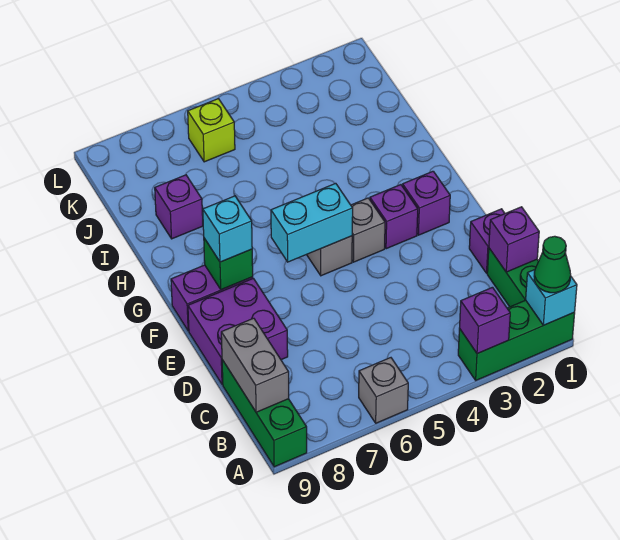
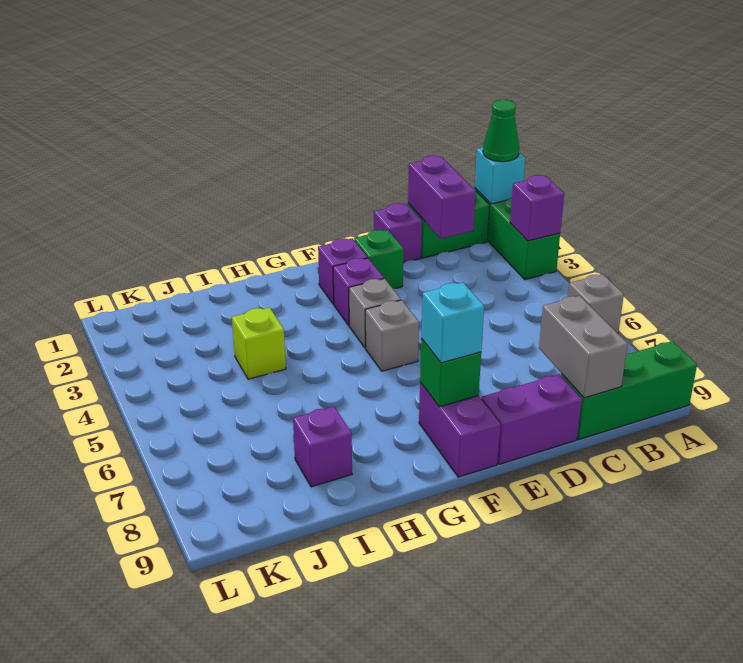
grey 1x2 brick [221,318,289,412] -> grey 1x2 brick turned to [539,296,628,398]
purple 1x1 brick [489,207,539,272] -> purple 1x2 brick [408,156,476,239]
purple 2x2 brick [188,278,288,384] -> purple 1x2 brick [481,374,582,464]
none -> green 1x1 brick [354,230,403,289]
cyan 1x2 brick [271,183,353,262] -> none
lime 1x1 brick [188,99,235,162] -> lime 1x1 brick moved to [232,307,286,379]

